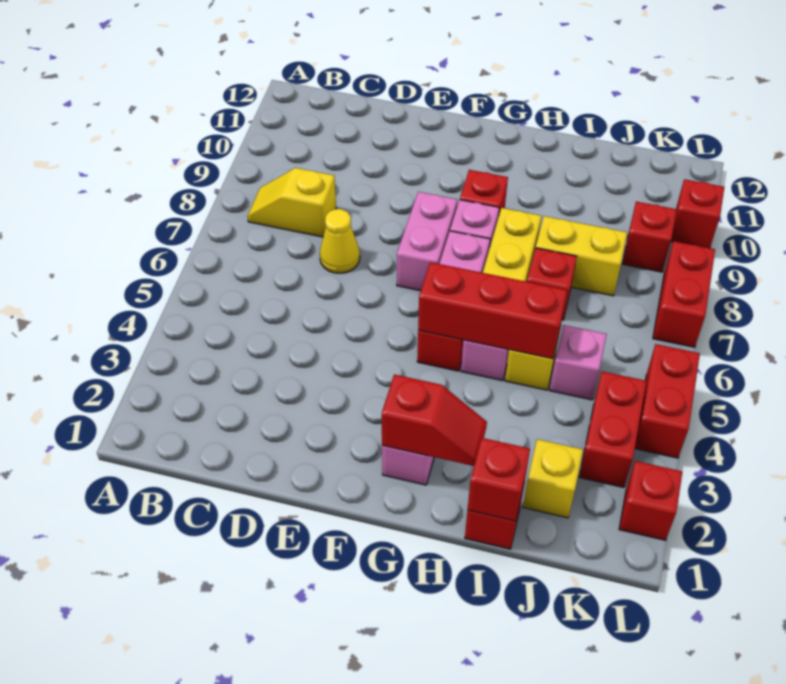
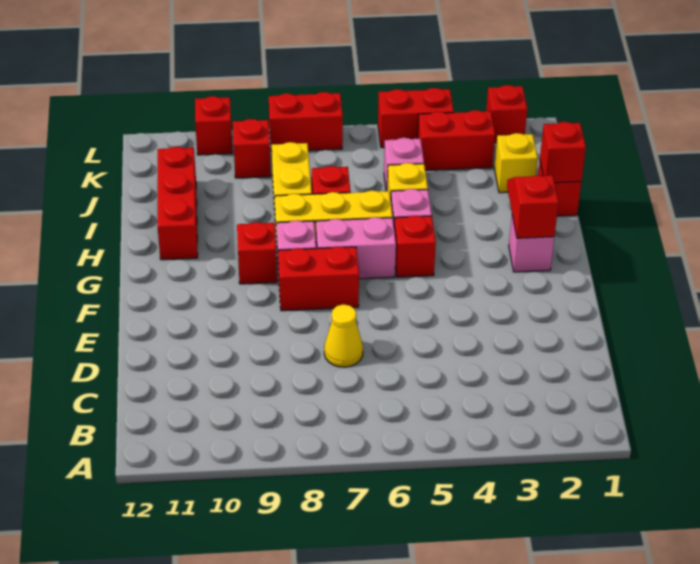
yellow 1x2 slope [248,168,336,237] -> none
pink 1x2 brick [397,192,457,291] -> red 1x2 brick [278,247,359,311]
red 1x3 brick [418,262,567,359] -> red 1x3 brick moved to [157,147,198,260]

